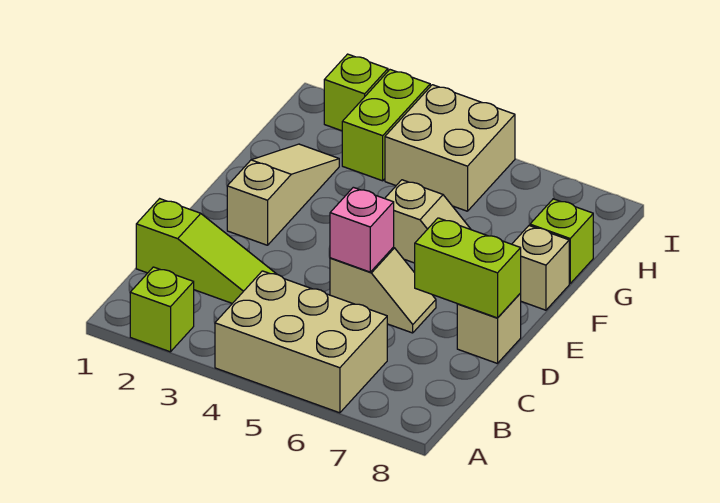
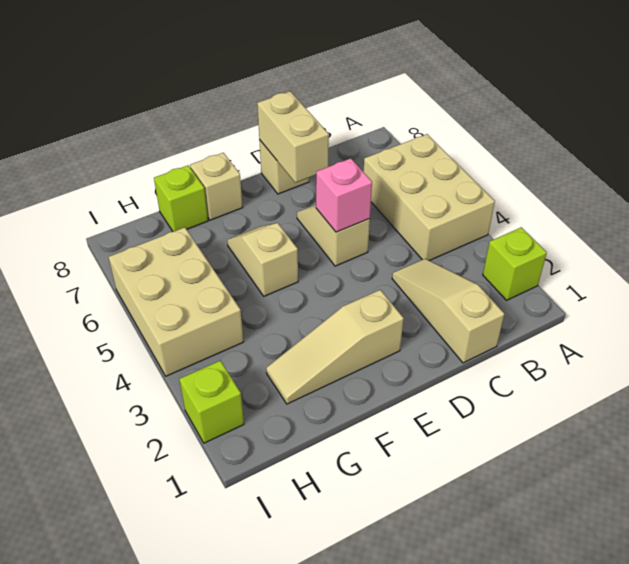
lime 1x3 slope [136,199,276,303] -> tan 1x3 slope [392,259,504,363]
lime 1x2 brick [415,218,521,318] -> tan 1x2 brick [257,91,329,183]
lime 1x2 brick [342,70,430,181] -> none
tan 2x2 brick [385,85,515,211] -> tan 2x3 brick [109,227,243,376]

